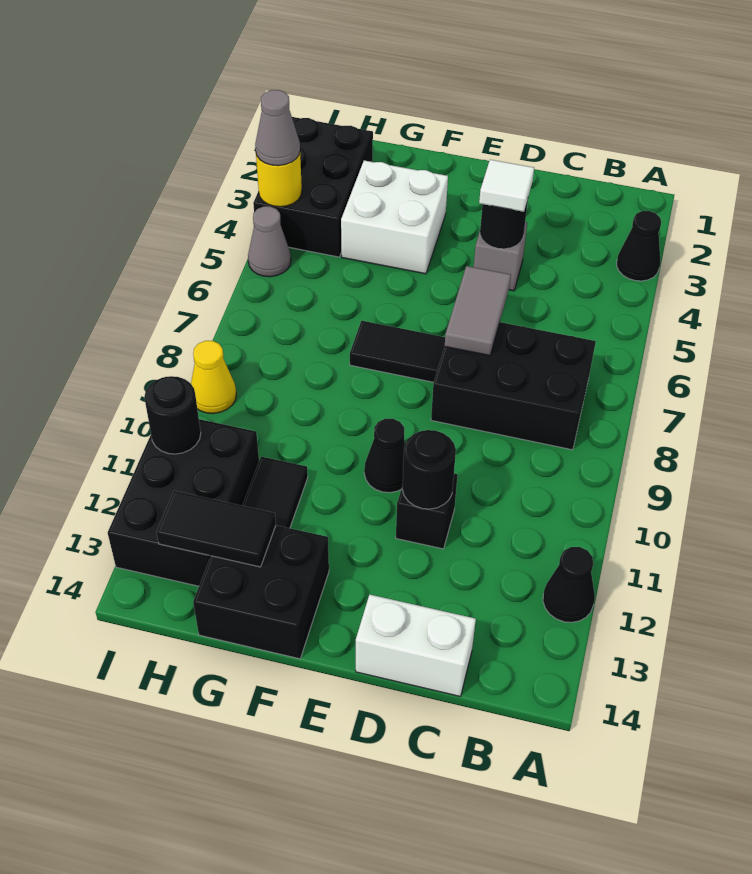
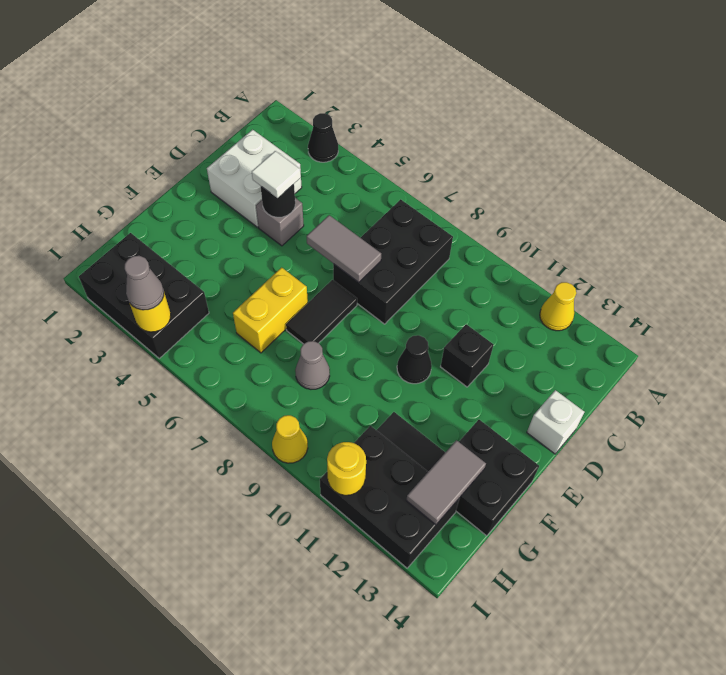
black 1x1 cone [543,547,595,622] -> yellow 1x1 cone [540,282,576,331]
white 1x2 brick [356,595,476,696] -> white 1x1 brick [527,390,584,454]
black 1x1 round brick [402,430,456,509] -> none
white 2x2 brick [341,160,448,274] -> white 2x2 brick moved to [207,130,302,227]
none -> yellow 1x2 brick [233,267,308,353]
black 1x2 tile [157,491,276,567] -> grey 1x2 tile [406,440,486,525]
grey 1x1 cone [248,206,291,277] -> grey 1x1 cone moved to [295,341,330,389]
black 1x1 round brick [144,376,201,454] -> yellow 1x1 round brick [327,442,366,495]

